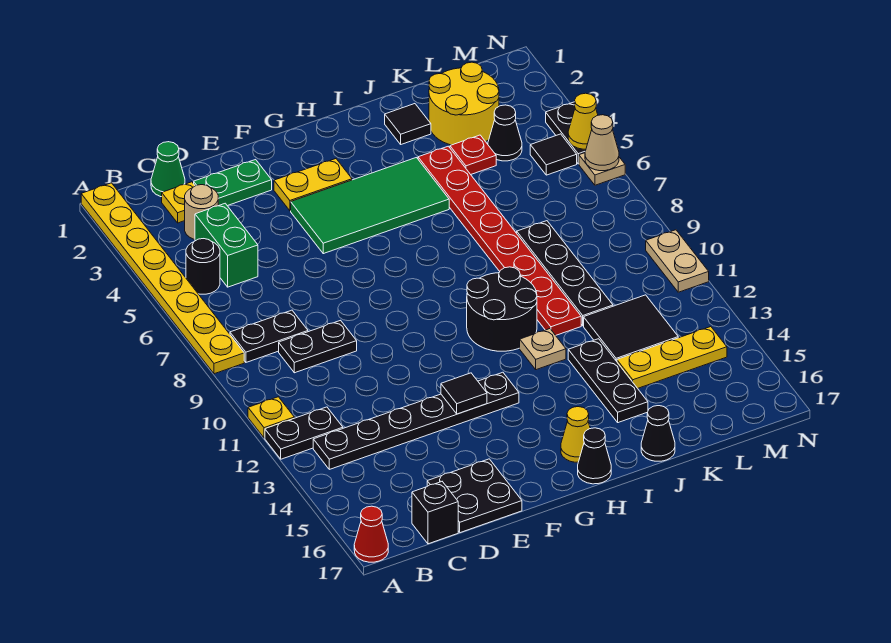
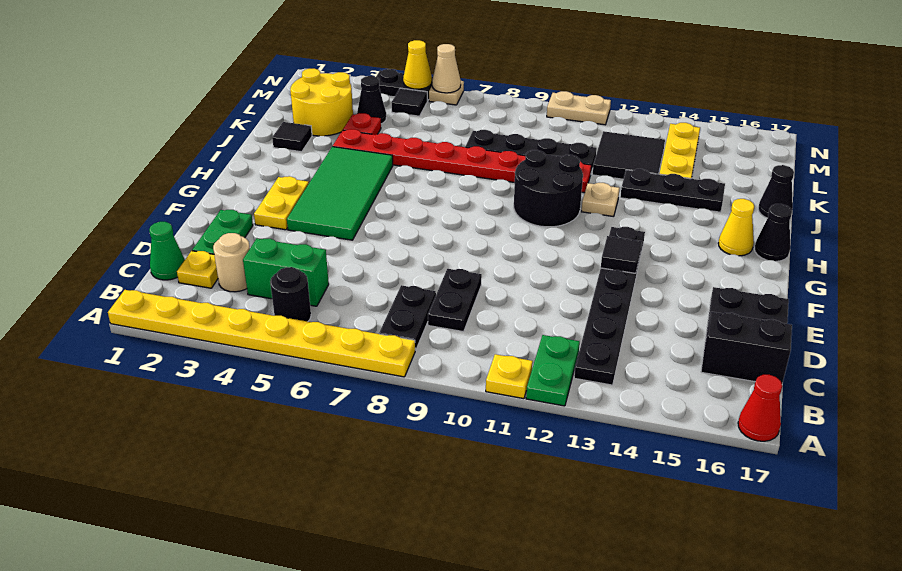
black 1x2 plate [265,407,343,459] -> green 1x2 plate [526,335,580,406]
black 1x1 brick [412,482,458,544] -> black 1x2 brick [701,312,792,383]

